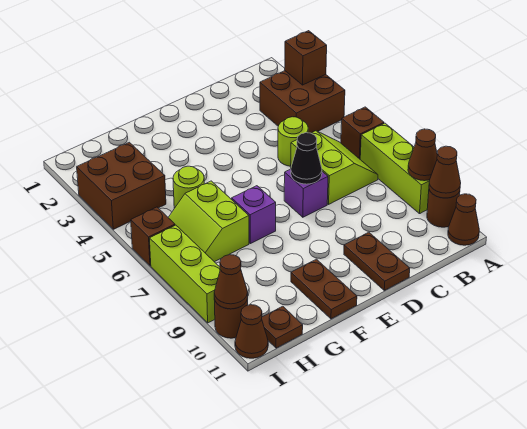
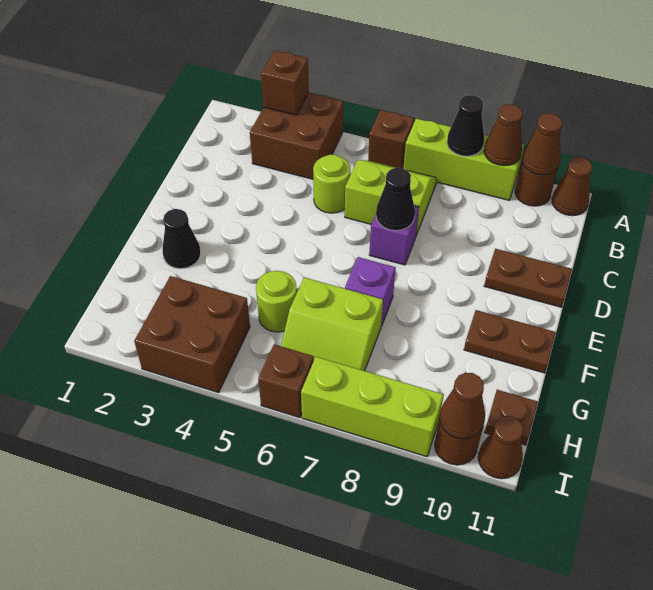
none -> black 1x1 cone [447,95,484,156]
none -> black 1x1 cone [162,209,201,269]

